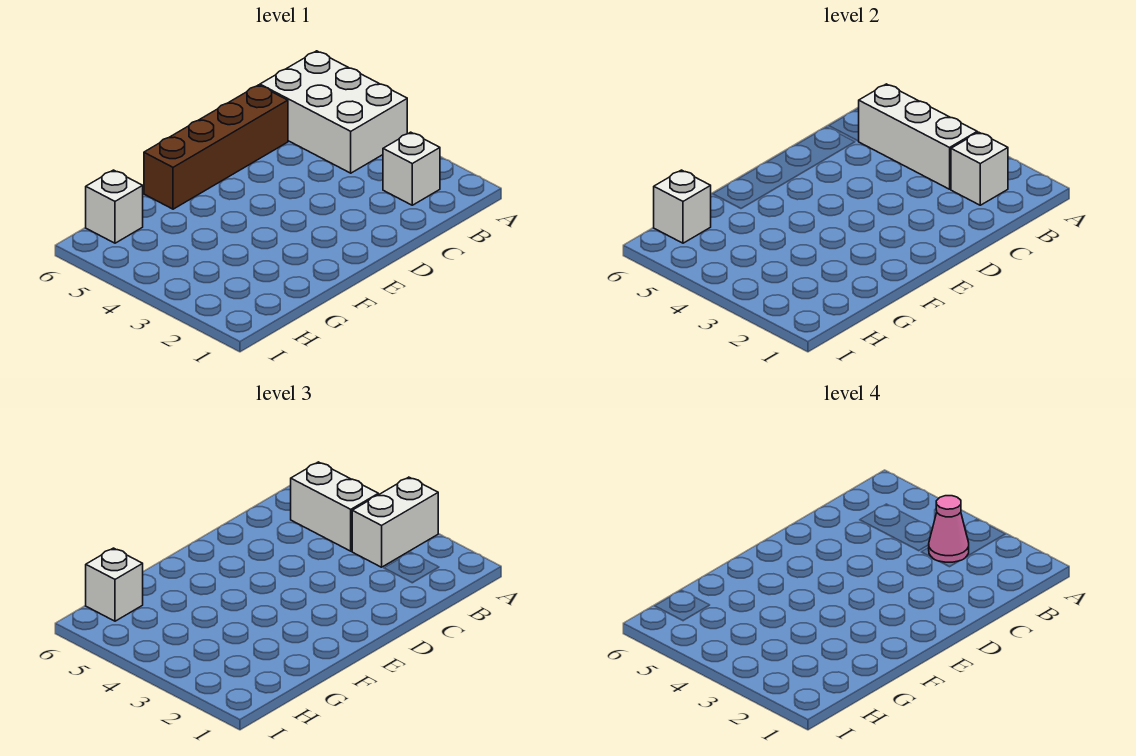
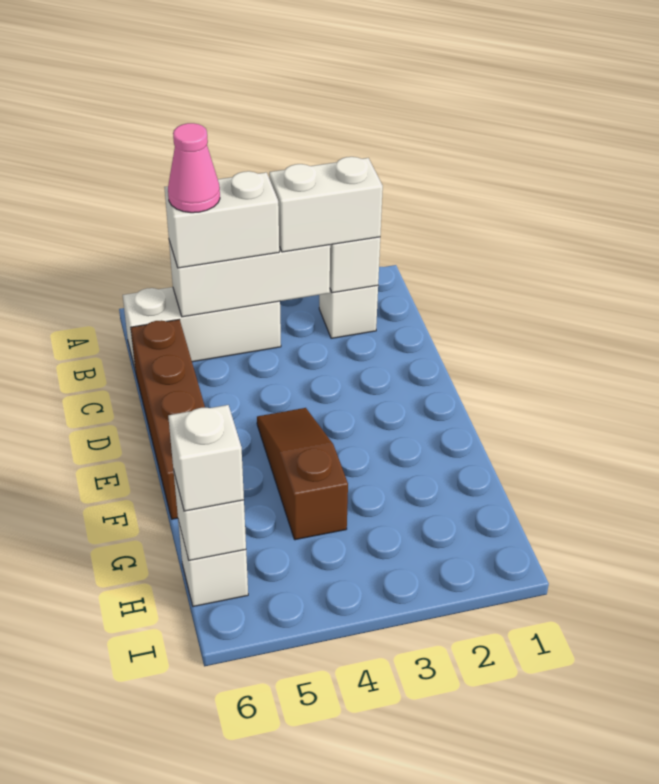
white 1x2 brick [352,477,438,567] -> white 1x2 brick turned to [269,157,383,252]
white 2x3 brick [260,51,407,173] -> white 1x3 brick [123,287,281,368]
pink 1x1 cone [929,496,969,562] -> pink 1x1 cone moved to [168,123,220,213]
none -> brown 1x3 slope [257,408,348,540]

